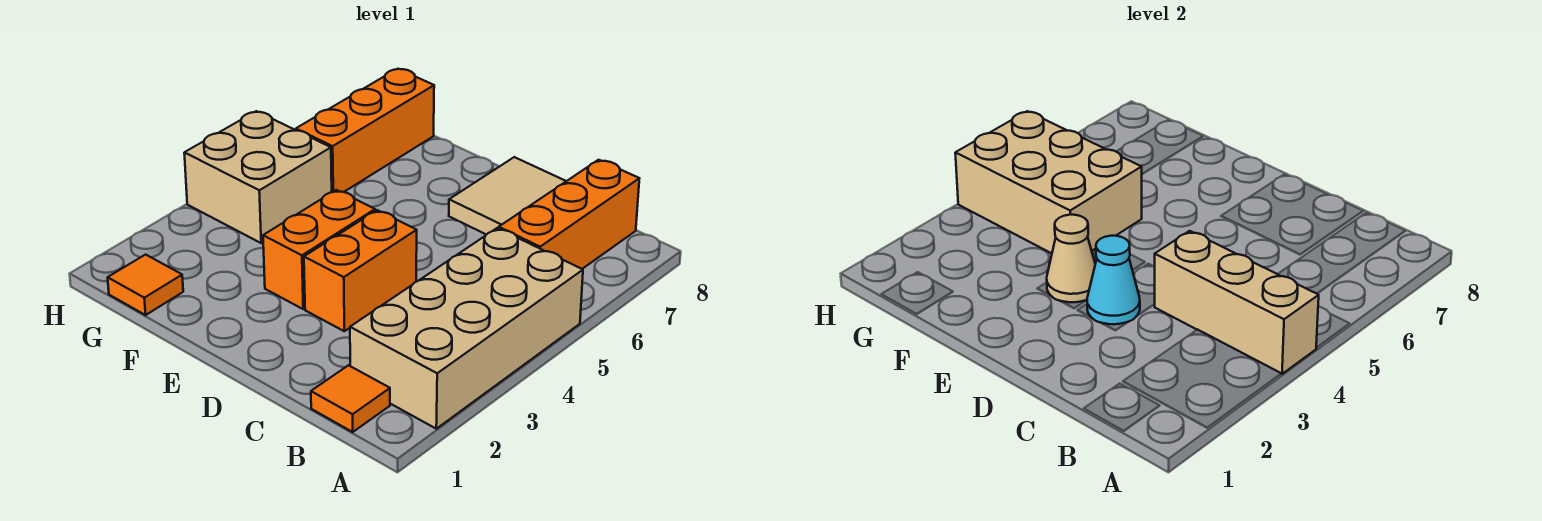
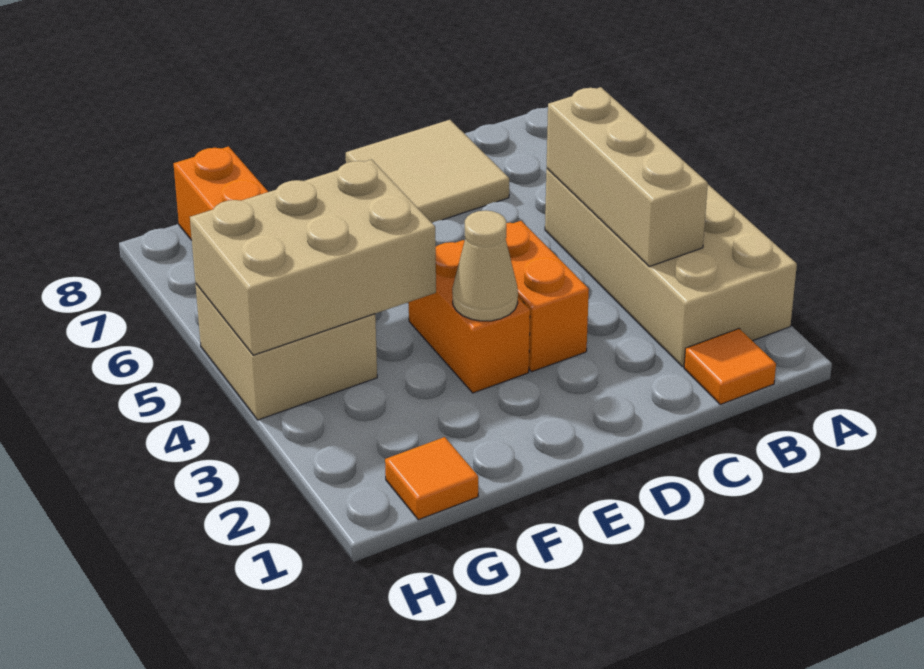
tan 1x3 brick [1155,231,1319,374] -> tan 1x3 brick turned to [547,87,708,267]
orange 1x3 brick [499,160,639,269] -> none
cyan 1x1 cone [1087,236,1140,324] -> none

